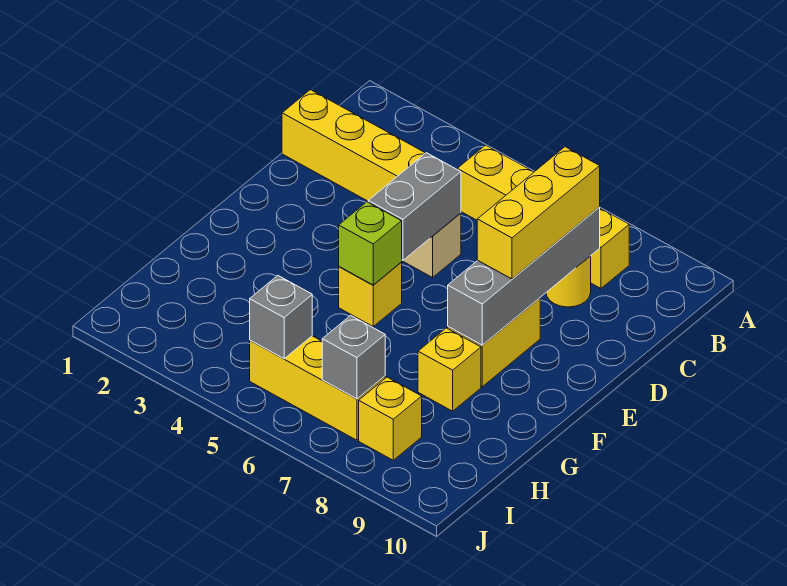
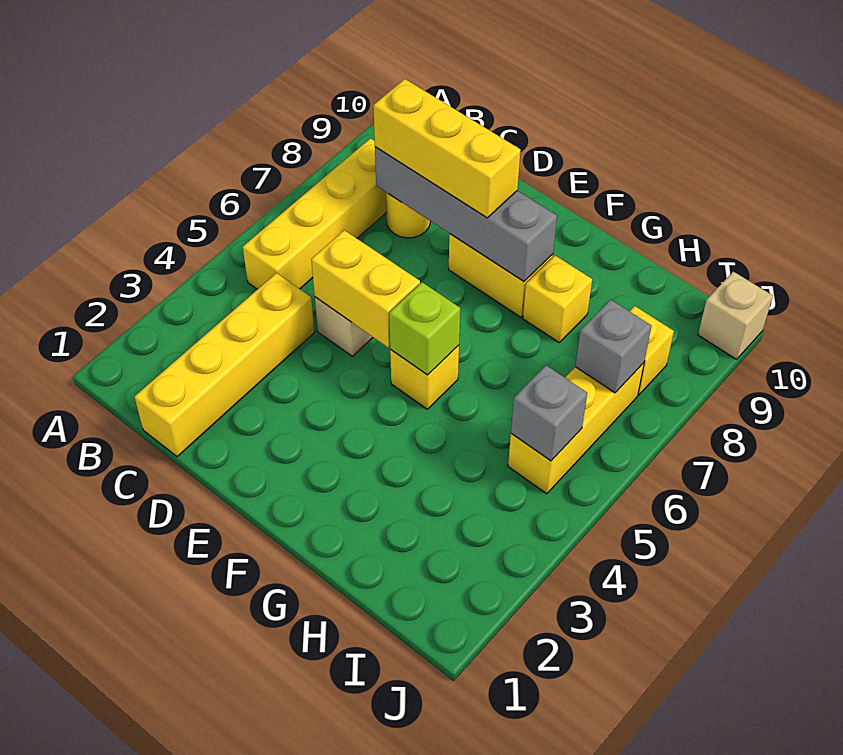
grey 1x2 brick [368,153,461,260] -> yellow 1x2 brick [311,230,420,348]
none -> tan 1x1 brick [698,272,773,359]

